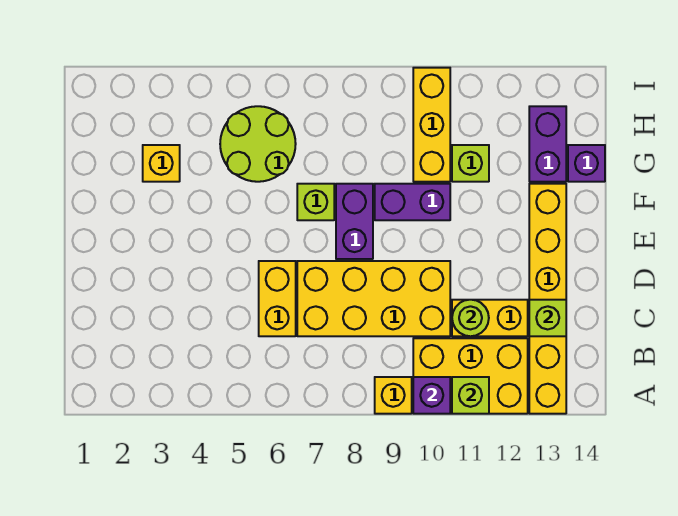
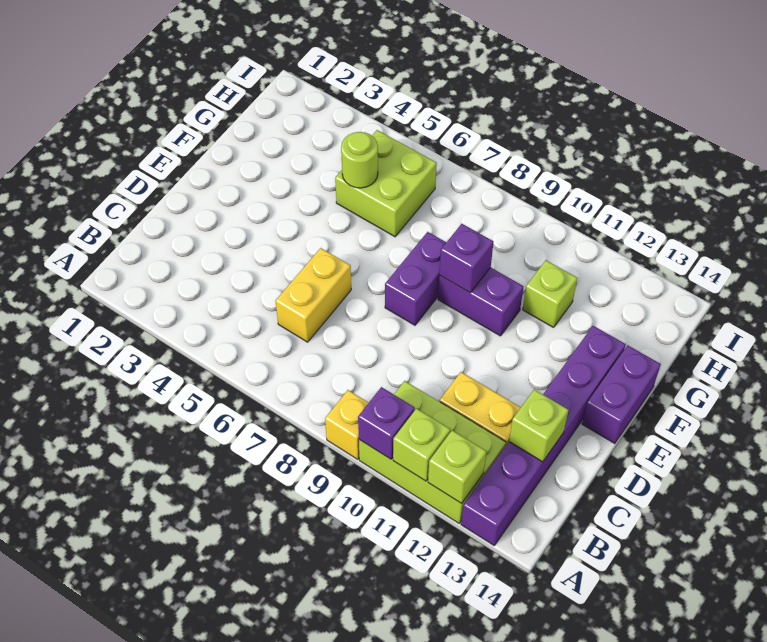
yellow 2x3 brick [413,338,528,414] -> lime 2x3 brick [359,381,506,523]
yellow 1x6 brick [529,184,566,414] -> purple 1x6 brick [461,326,626,545]
yellow 2x4 brick [297,261,450,336] -> none
lime 1x1 round brick [452,300,489,336] -> lime 1x1 round brick moved to [341,132,378,188]
lime 1x1 brick [297,184,334,220] -> lime 1x1 brick moved to [428,430,486,503]
yellow 1x1 brick [143,145,180,182] -> none
lime 2x2 round brick [220,106,296,182] -> lime 2x2 brick [335,130,437,237]
yellow 1x3 brick [413,68,450,182] -> none
purple 1x2 brick [529,106,566,182] -> purple 1x2 brick moved to [582,345,661,444]
purple 1x1 brick [568,145,605,182] -> purple 1x1 brick moved to [439,224,493,293]

